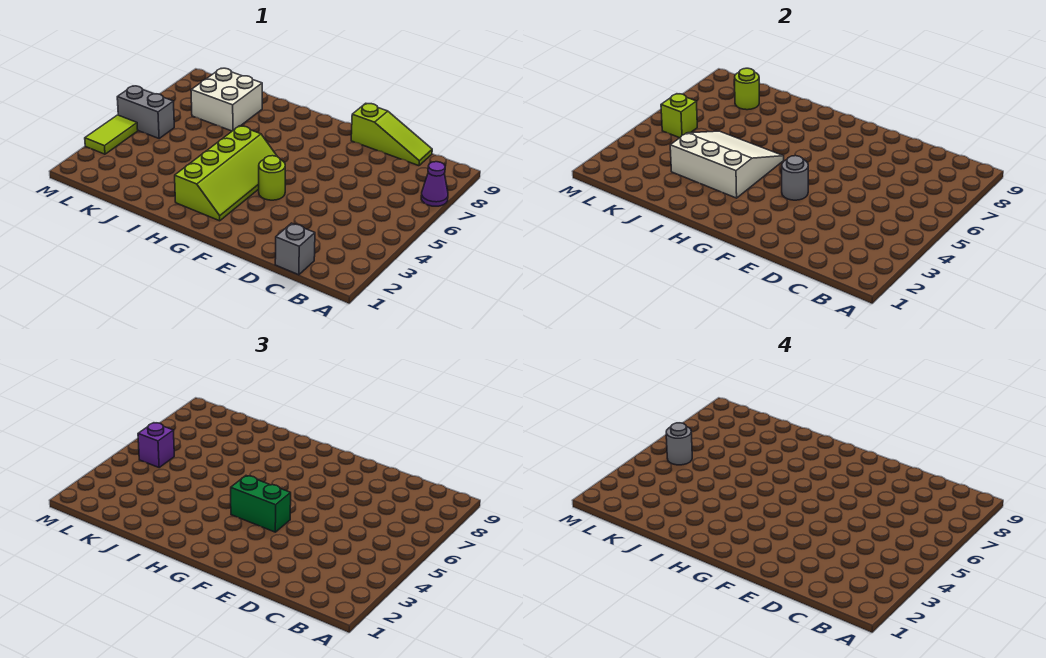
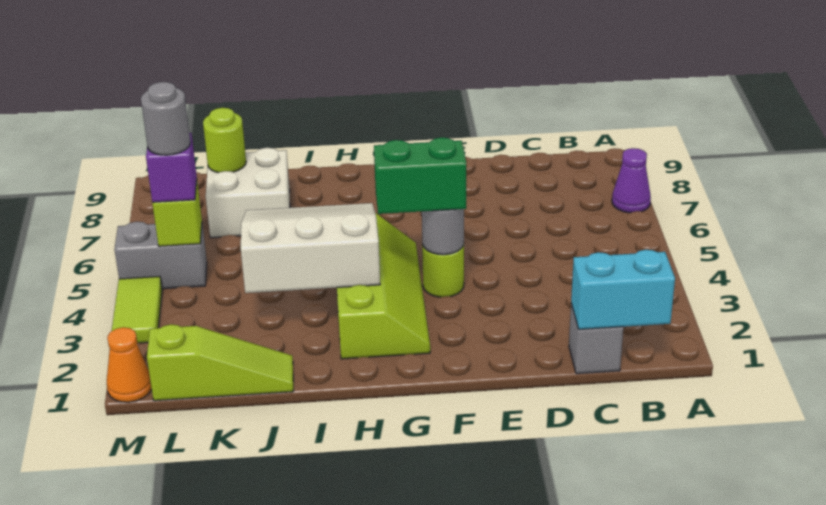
none -> cyan 1x2 brick [571,250,675,329]
lime 1x3 slope [351,103,432,166] -> lime 1x3 slope moved to [147,324,293,401]
none -> orange 1x1 cone [107,327,152,402]

